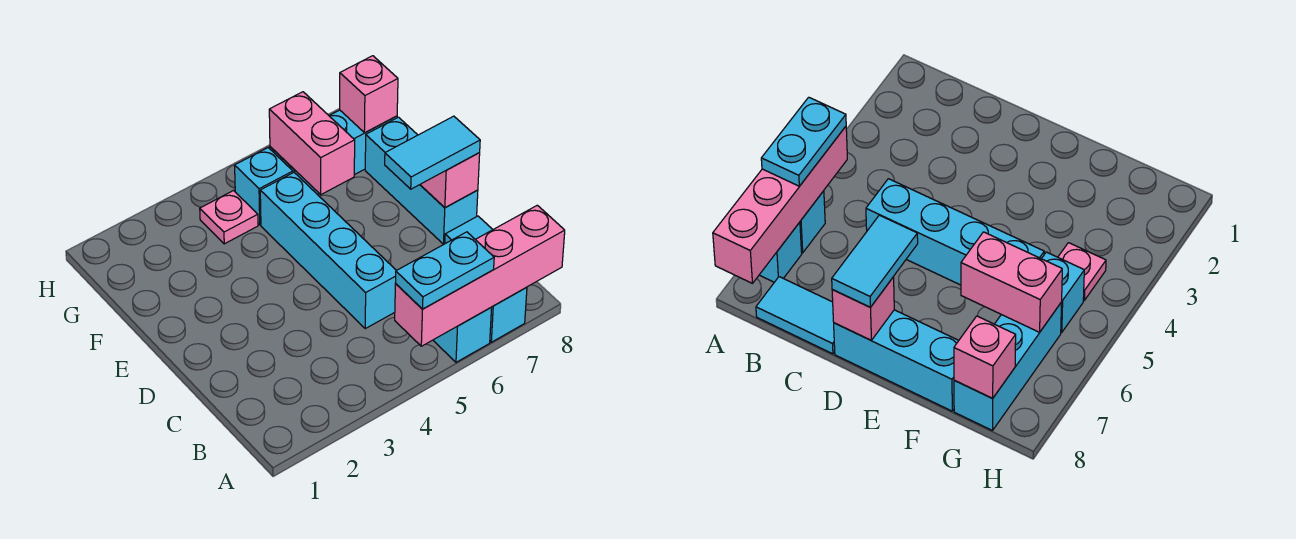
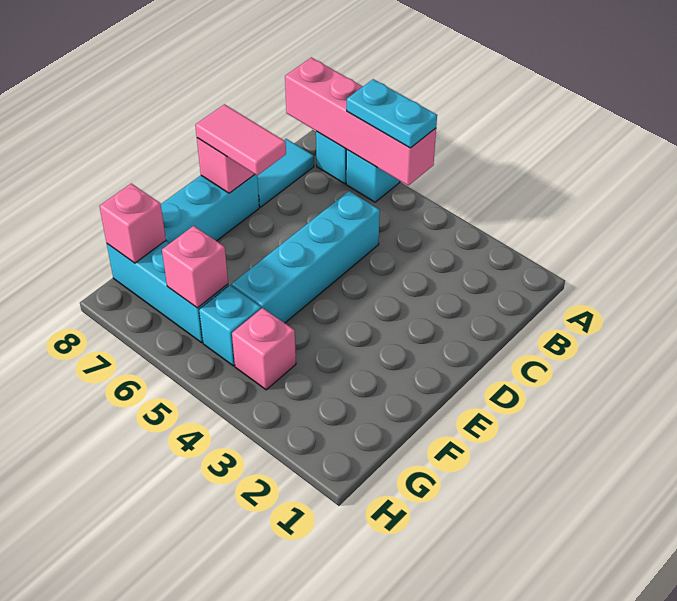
cyan 1x2 tile [385,116,480,189] -> pink 1x2 tile [195,104,286,176]
pink 1x2 brick [269,92,355,195] -> pink 1x1 brick [162,226,228,308]
pink 1x1 plate [200,191,258,244] -> pink 1x1 brick [232,308,296,390]

